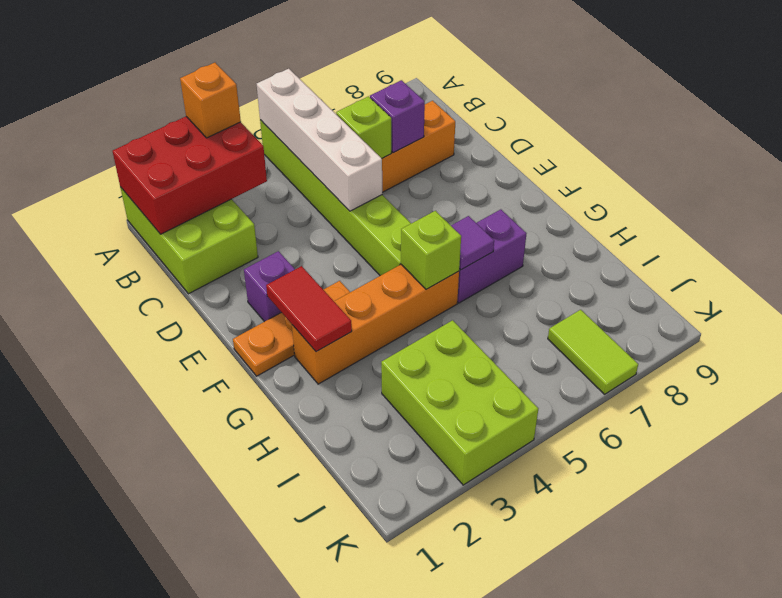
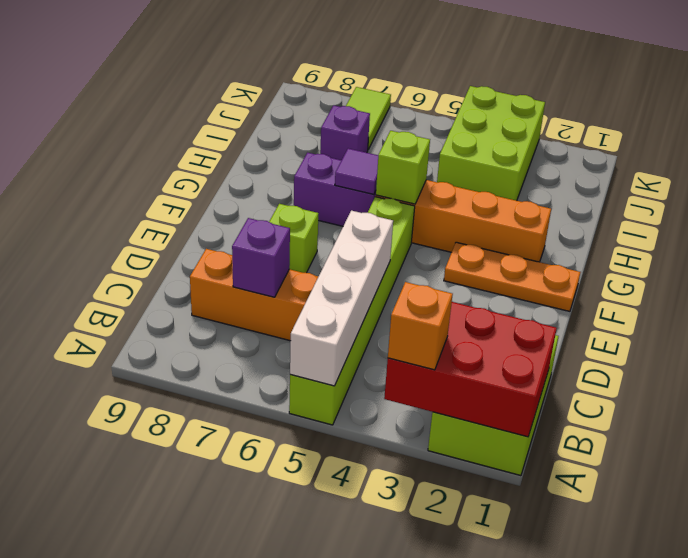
lime 1x1 brick [336,96,391,158] -> lime 1x1 brick moved to [269,204,318,273]
purple 1x1 brick [244,251,295,322] -> purple 1x1 brick moved to [320,105,370,160]
red 1x2 tile [266,266,352,352] -> none

